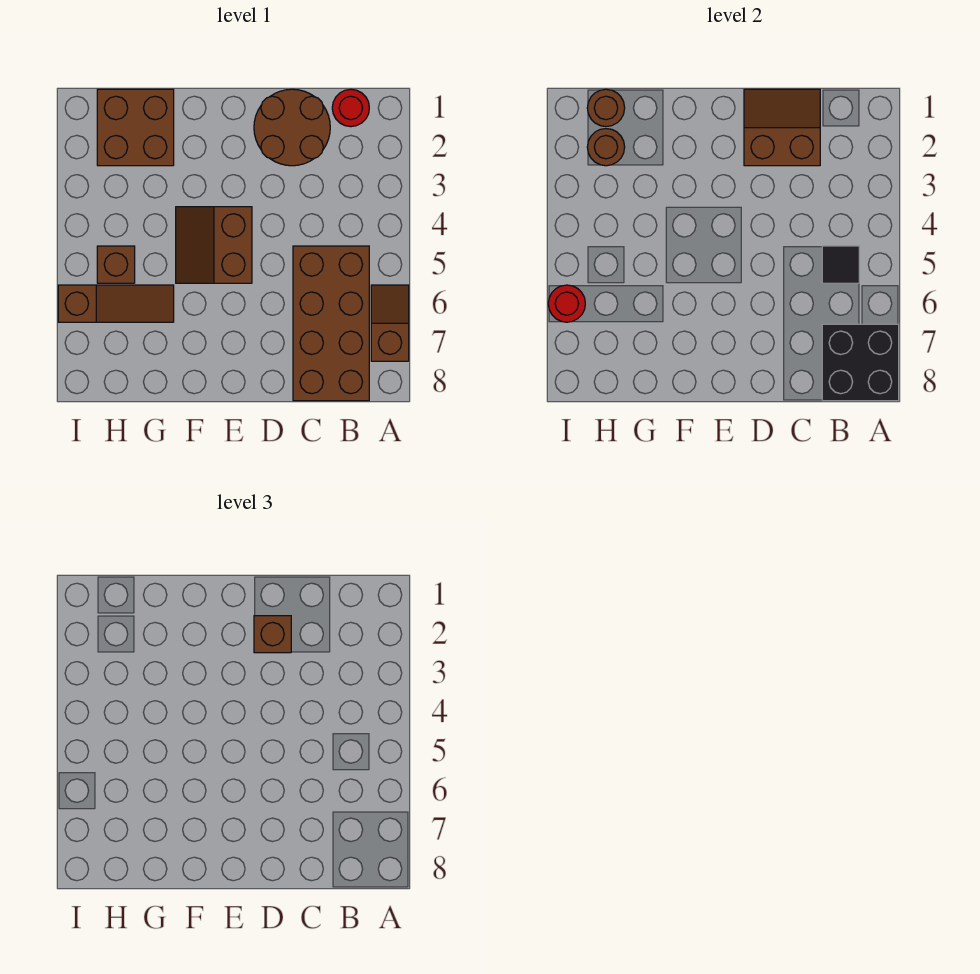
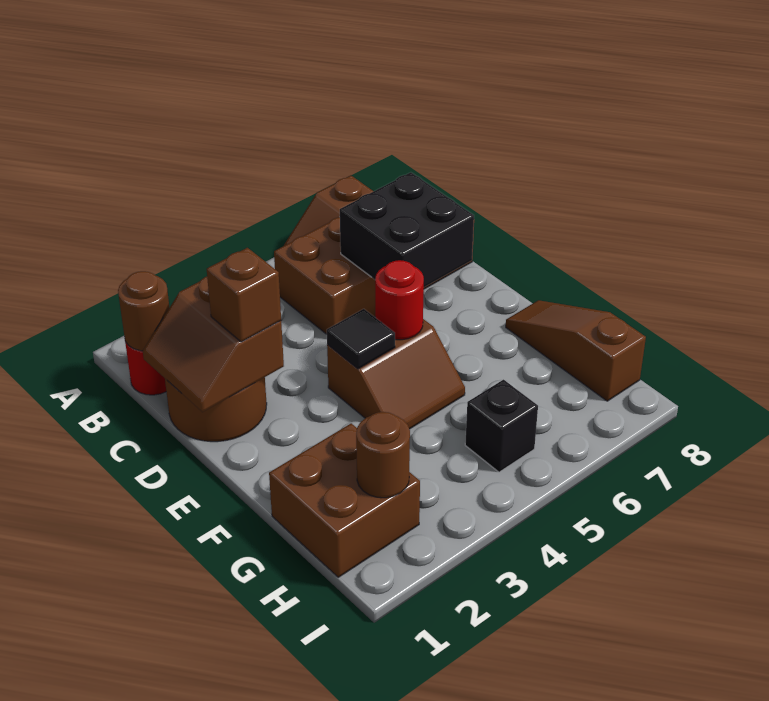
black 2x2 brick [822,324,899,401] -> black 2x2 brick moved to [340,172,474,287]
black 1x1 tile [822,246,859,283] -> black 1x1 tile moved to [327,309,395,369]
brown 1x3 slope [58,285,174,322] -> brown 1x3 slope moved to [506,300,646,401]
brown 1x1 round brick [587,89,625,127] -> brown 1x1 round brick moved to [118,271,169,351]
brown 1x1 brick [97,246,135,283] -> black 1x1 brick [465,380,538,472]
red 1x1 round brick [548,285,585,322] -> red 1x1 round brick moved to [375,260,424,340]

